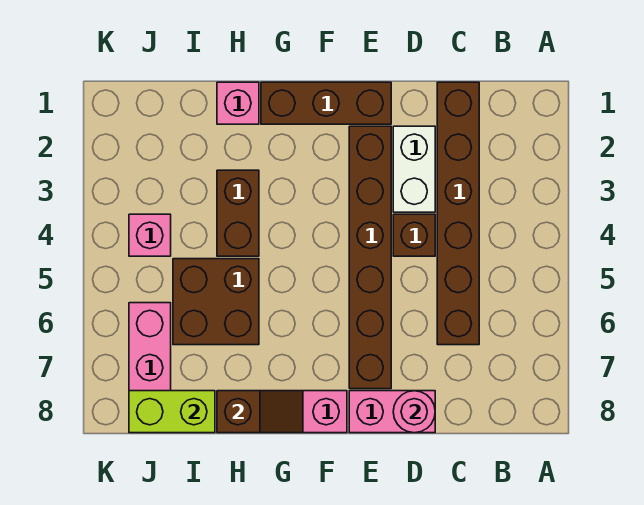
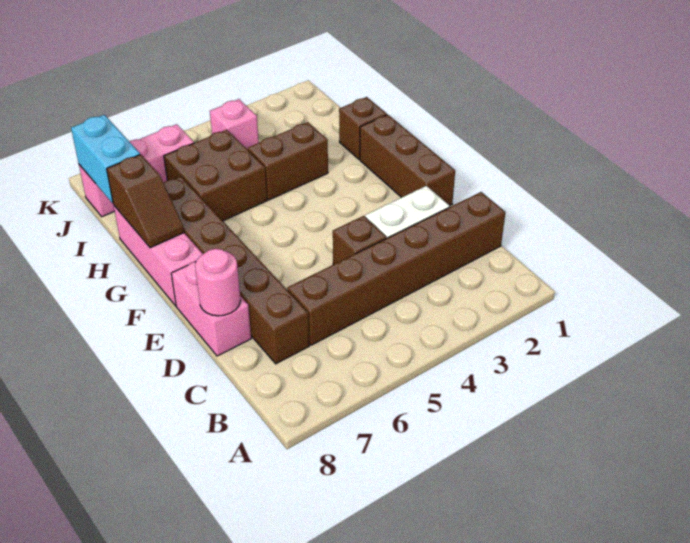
brown 1x6 brick [349,126,391,389] -> brown 1x6 brick turned to [164,176,309,364]
pink 1x1 brick [217,82,259,124] -> brown 1x1 brick [339,97,387,159]
lime 1x2 brick [129,391,215,433] -> cyan 1x2 brick [71,115,140,203]

